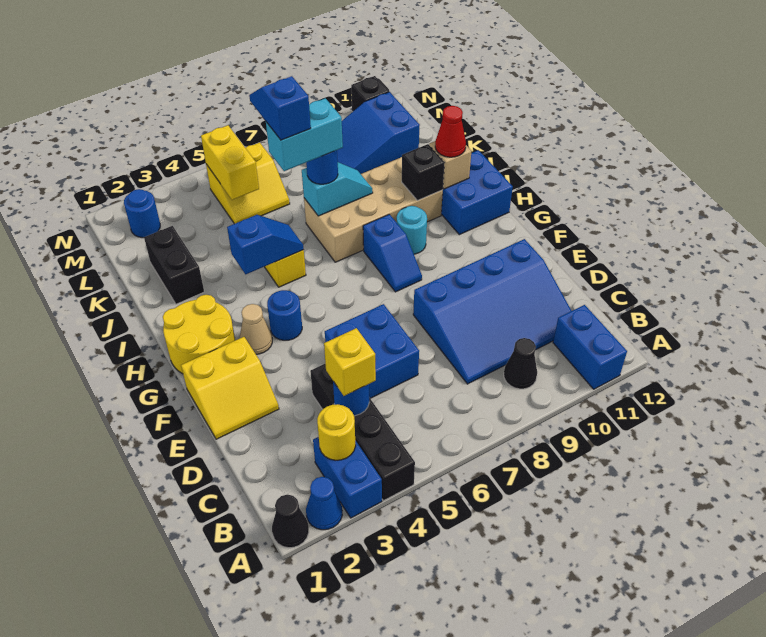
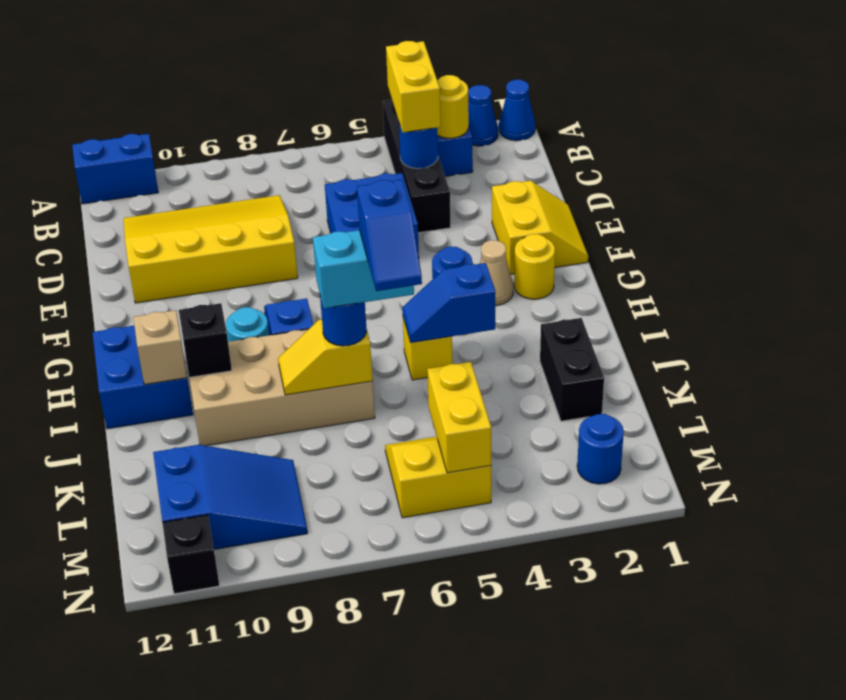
black 1x1 cone [272,495,309,548] -> blue 1x1 cone [499,80,535,141]
blue 1x2 brick [553,305,627,389] -> blue 1x2 brick turned to [72,134,158,204]
black 1x1 cone [504,338,537,389] -> none
yellow 1x1 brick [324,328,376,396] -> yellow 1x2 brick [386,41,441,133]
blue 3x4 slope [413,239,571,384] -> yellow 3x4 slope [124,195,298,303]
yellow 2x2 slope [181,337,279,439] -> yellow 2x2 slope turned to [492,181,588,274]
yellow 2x2 round brick [163,295,235,374] -> yellow 1x1 round brick [514,234,555,299]
red 1x1 cone [435,106,466,157] -> none
cyan 1x2 slope [302,162,373,216] -> yellow 1x2 slope [278,319,373,395]

